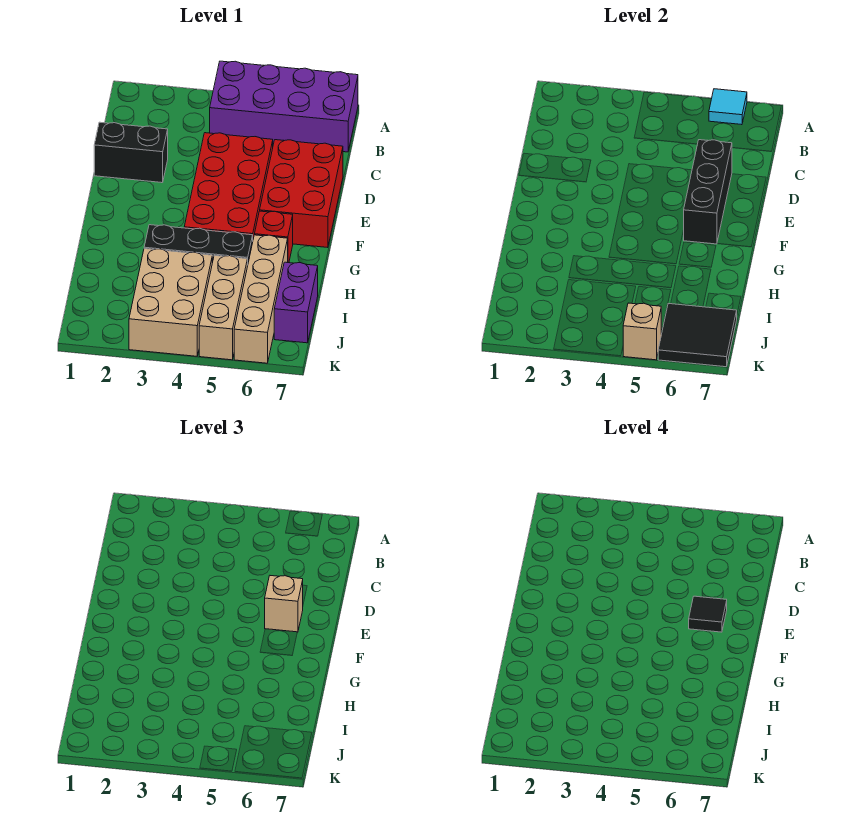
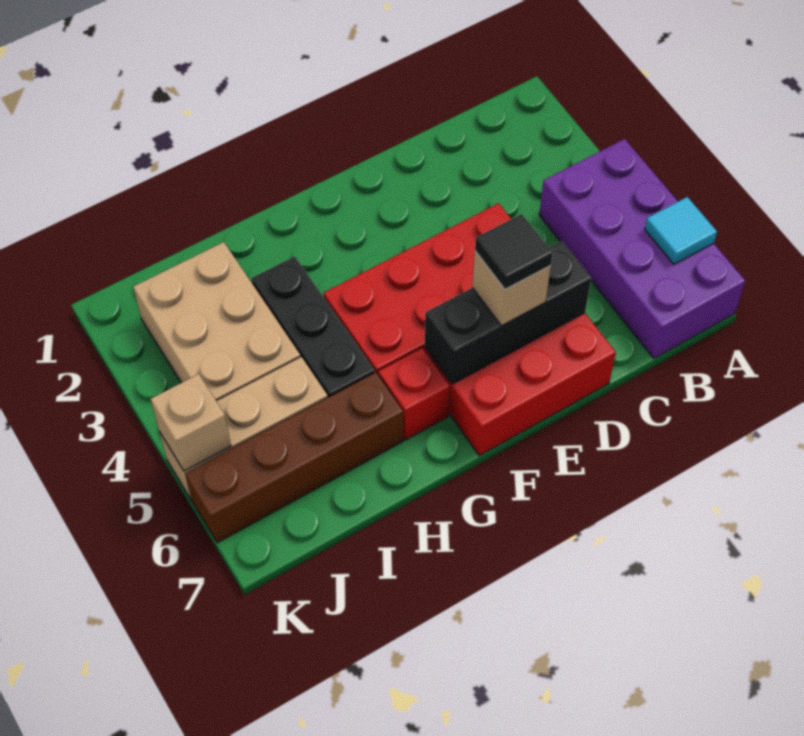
black 1x2 brick [94,122,168,183] -> none
tan 1x4 brick [234,235,288,363] -> brown 1x4 brick [186,373,403,543]
tan 2x3 brick [129,249,212,356] -> tan 2x3 brick turned to [133,242,301,401]
purple 1x2 brick [274,262,318,343] -> none
black 2x2 tile [658,304,737,367] -> none

